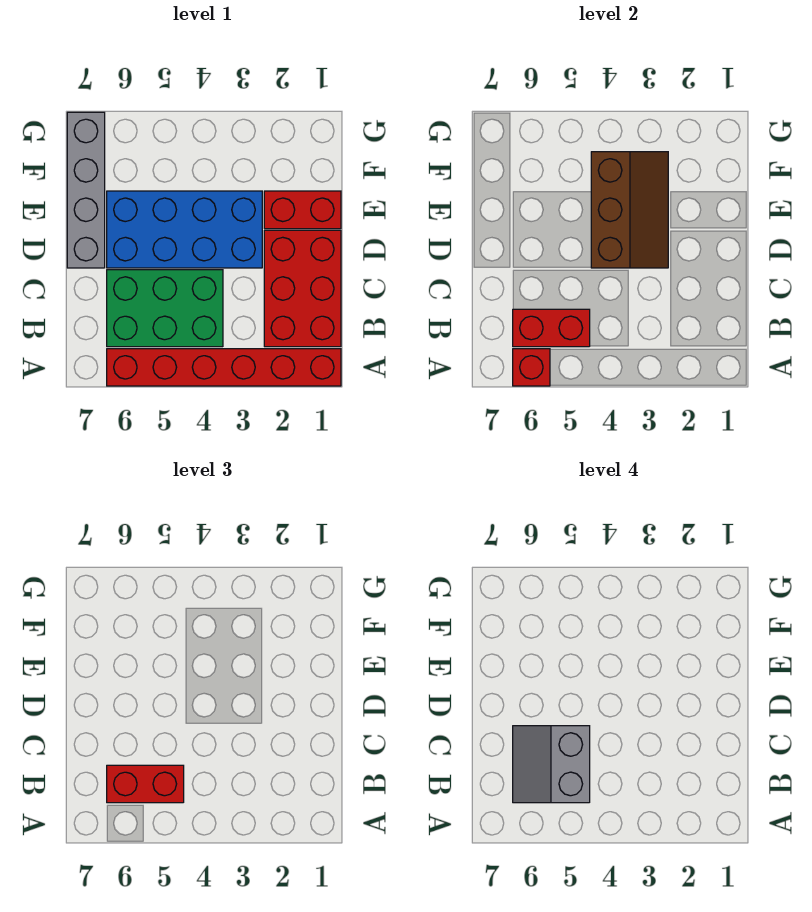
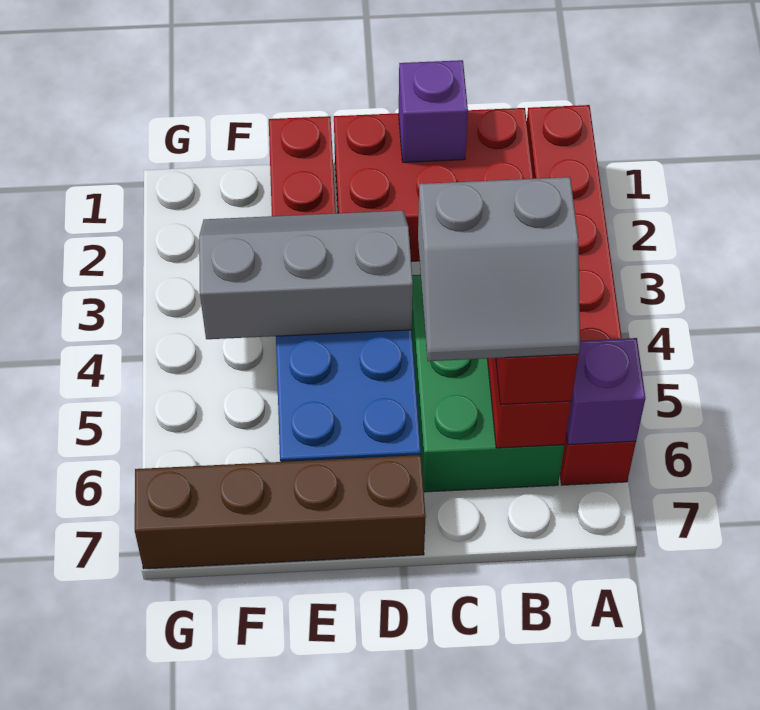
red 1x1 brick [513,349,550,386] -> purple 1x1 brick [566,338,645,445]
none -> purple 1x1 brick [399,60,468,162]
brown 2x3 slope [591,152,668,268] -> grey 2x3 slope [199,210,413,339]
grey 1x4 brick [67,112,105,268] -> brown 1x4 brick [135,455,426,569]

